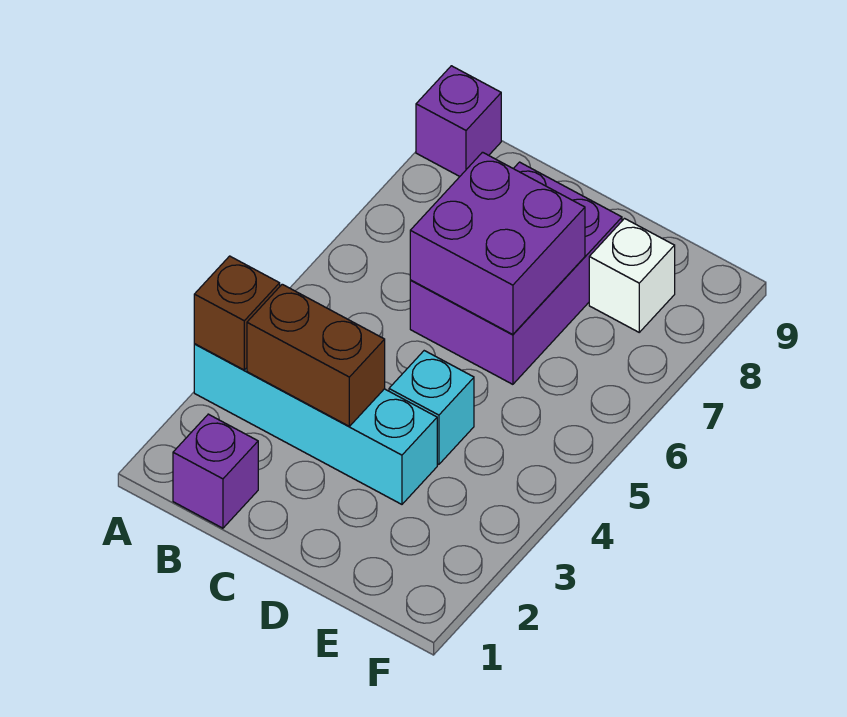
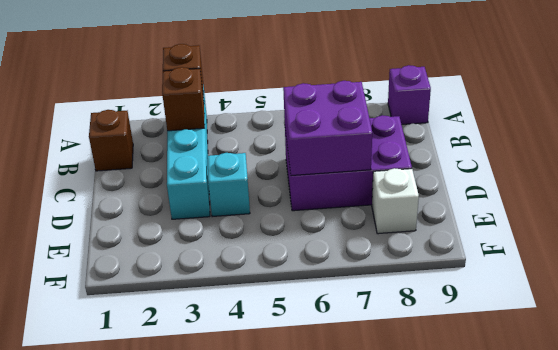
purple 1x1 brick [173,414,258,528] -> brown 1x1 brick [89,110,133,171]
brown 1x2 brick [247,284,385,426] -> brown 1x1 brick [162,67,205,131]

